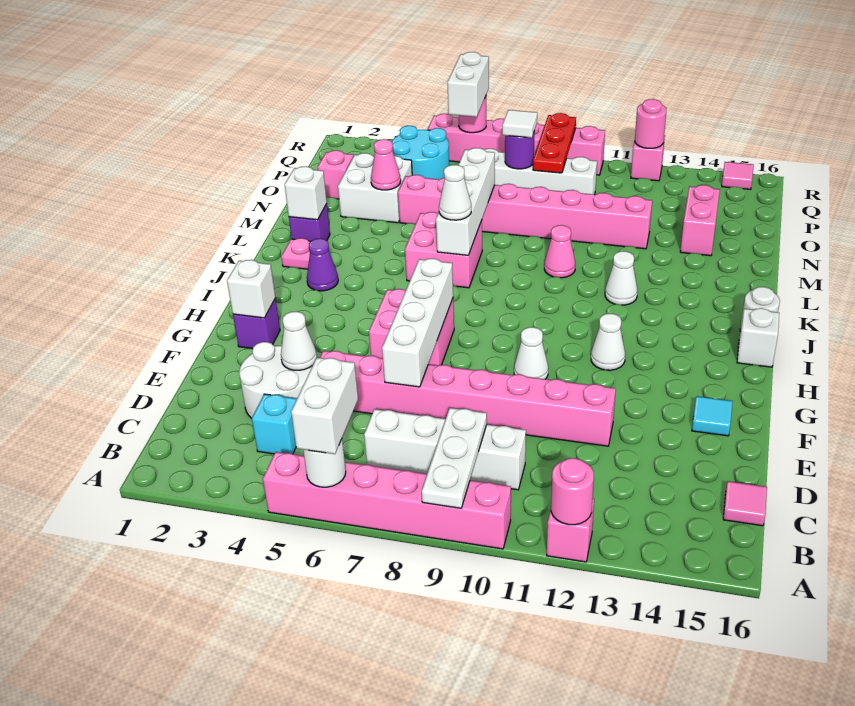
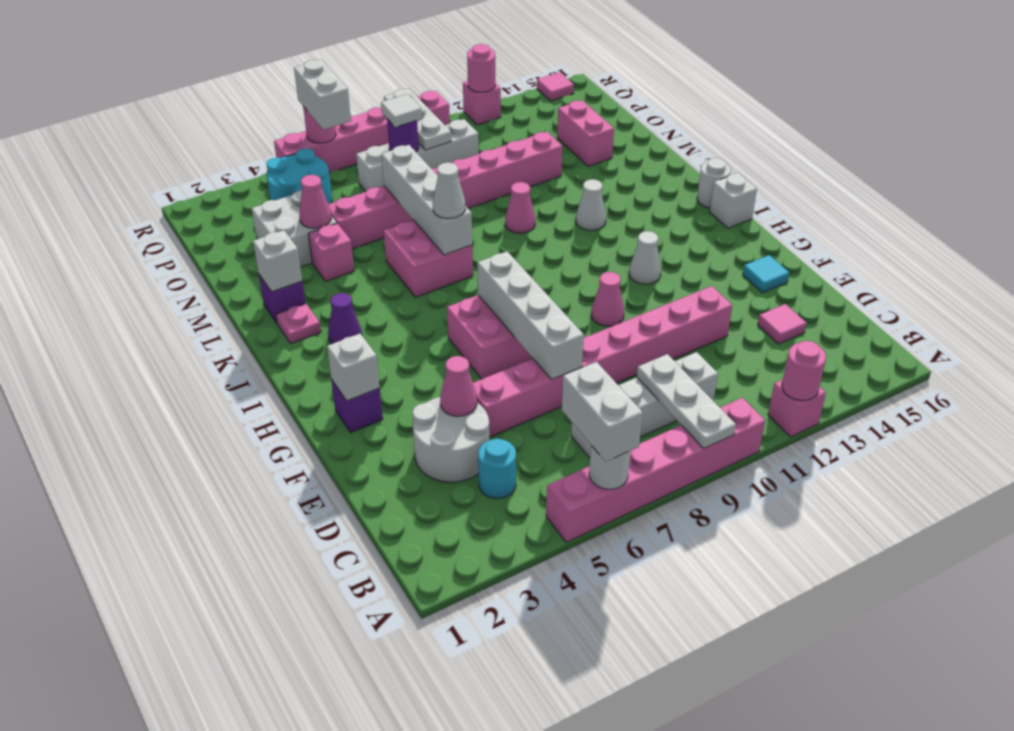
cyan 1x1 brick [252,394,297,454] -> cyan 1x1 round brick [478,438,516,499]
pink 1x1 tile [723,481,767,526] -> pink 1x1 tile moved to [758,304,807,344]
white 1x1 cone [281,311,317,370] -> pink 1x1 cone [440,356,477,416]
white 1x1 cone [514,327,548,379] -> pink 1x1 cone [591,272,624,326]
pink 1x1 brick [318,150,354,199] -> pink 1x1 brick moved to [308,223,354,281]
red 1x3 plate [533,113,576,173] -> white 1x3 plate [384,89,451,150]

